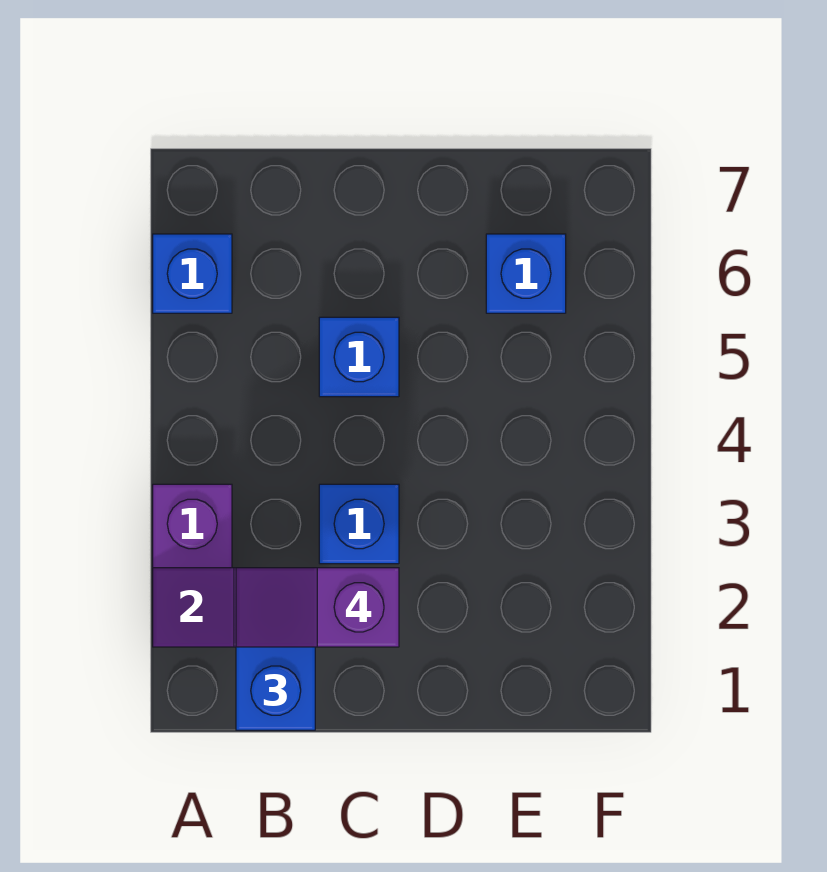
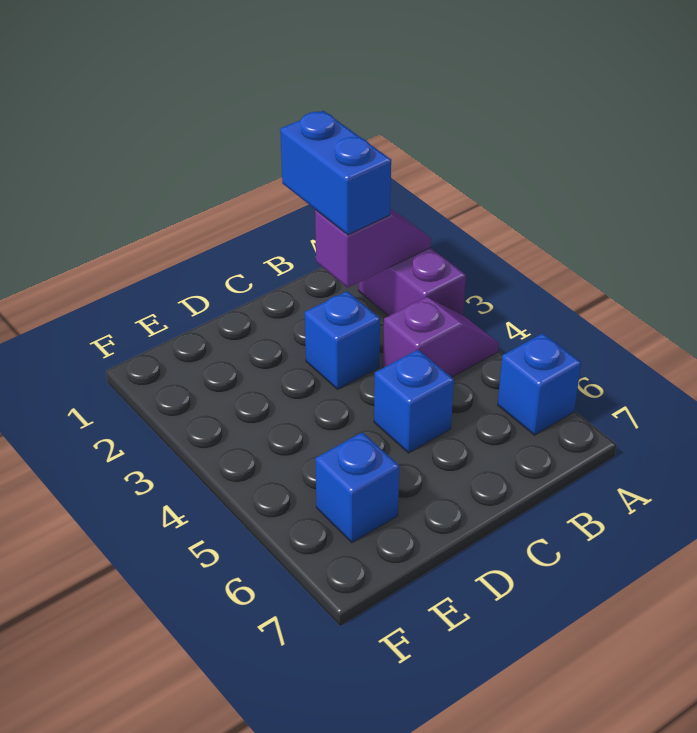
purple 1x2 slope [236,568,399,647] -> purple 1x2 slope moved to [383,297,499,377]

